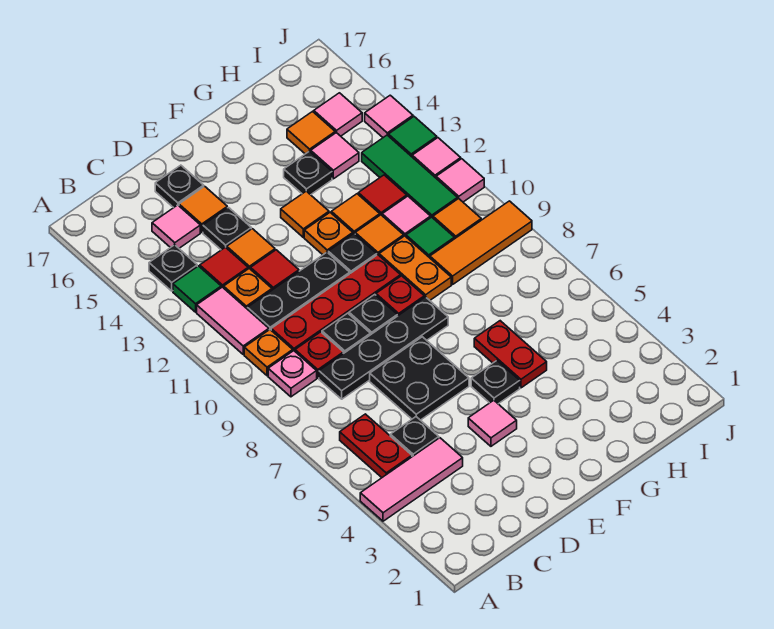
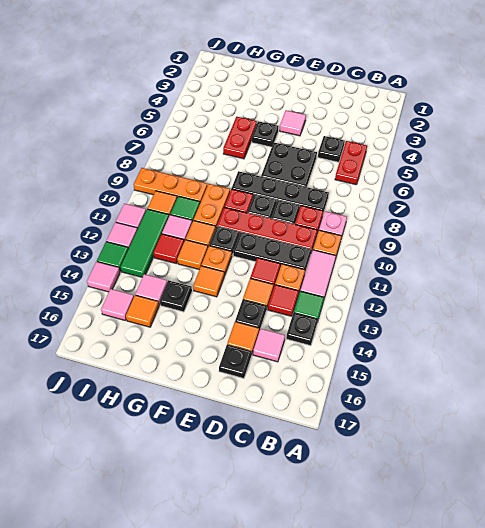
pink 1x3 tile [360,438,463,521] -> none
orange 1x3 tile [430,201,532,284] -> orange 1x3 plate [134,168,208,202]

